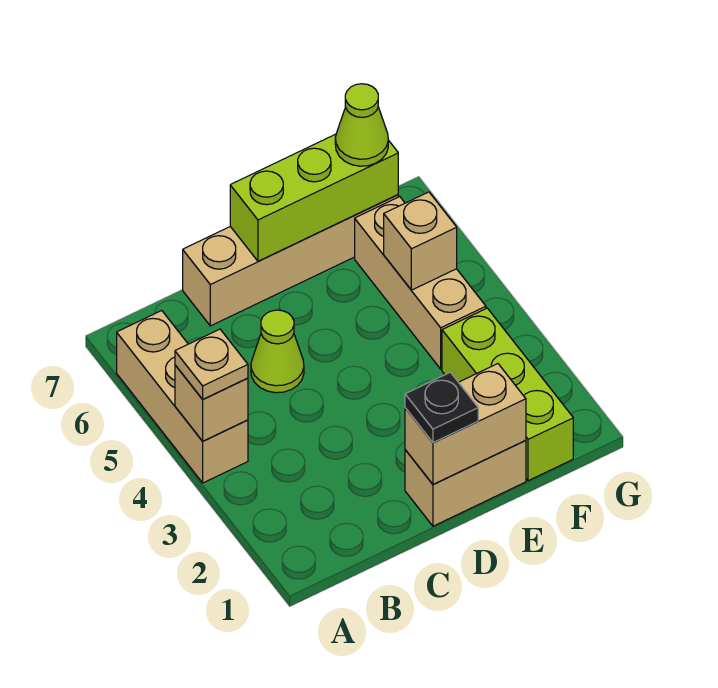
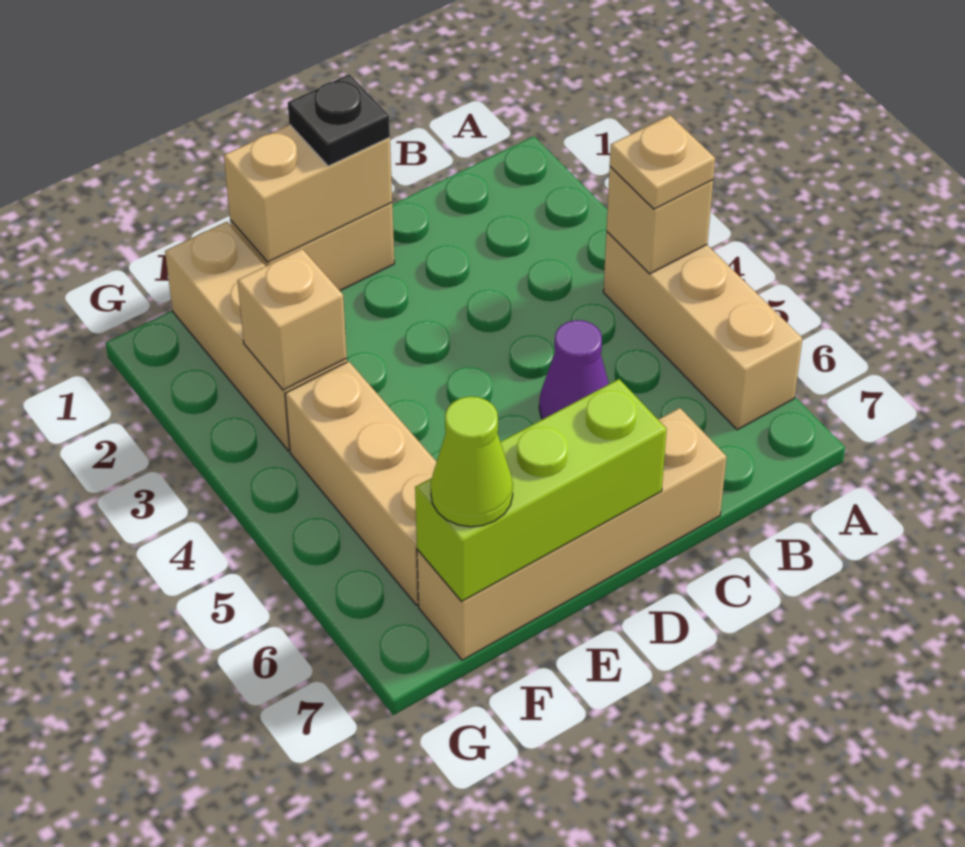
lime 1x1 cone [251,310,304,393] -> purple 1x1 cone [539,320,609,419]
lime 1x3 brick [442,308,573,481] -> tan 1x3 brick [165,222,347,451]
tan 1x1 brick [384,192,457,290] -> tan 1x1 brick moved to [238,249,347,390]

